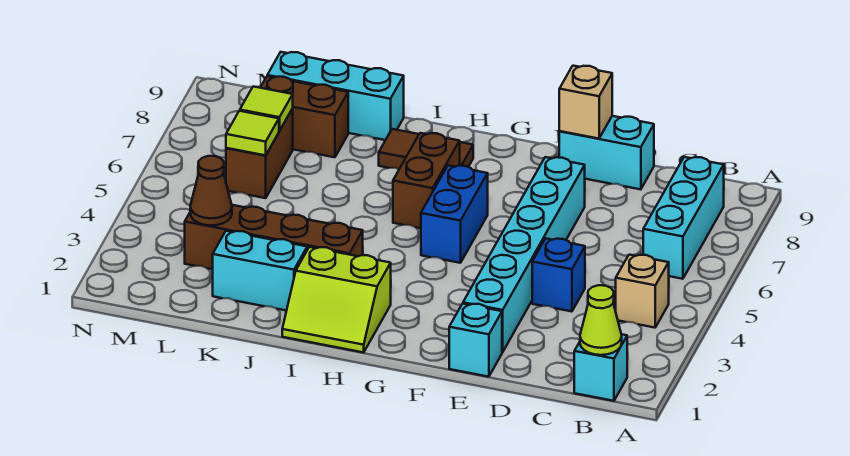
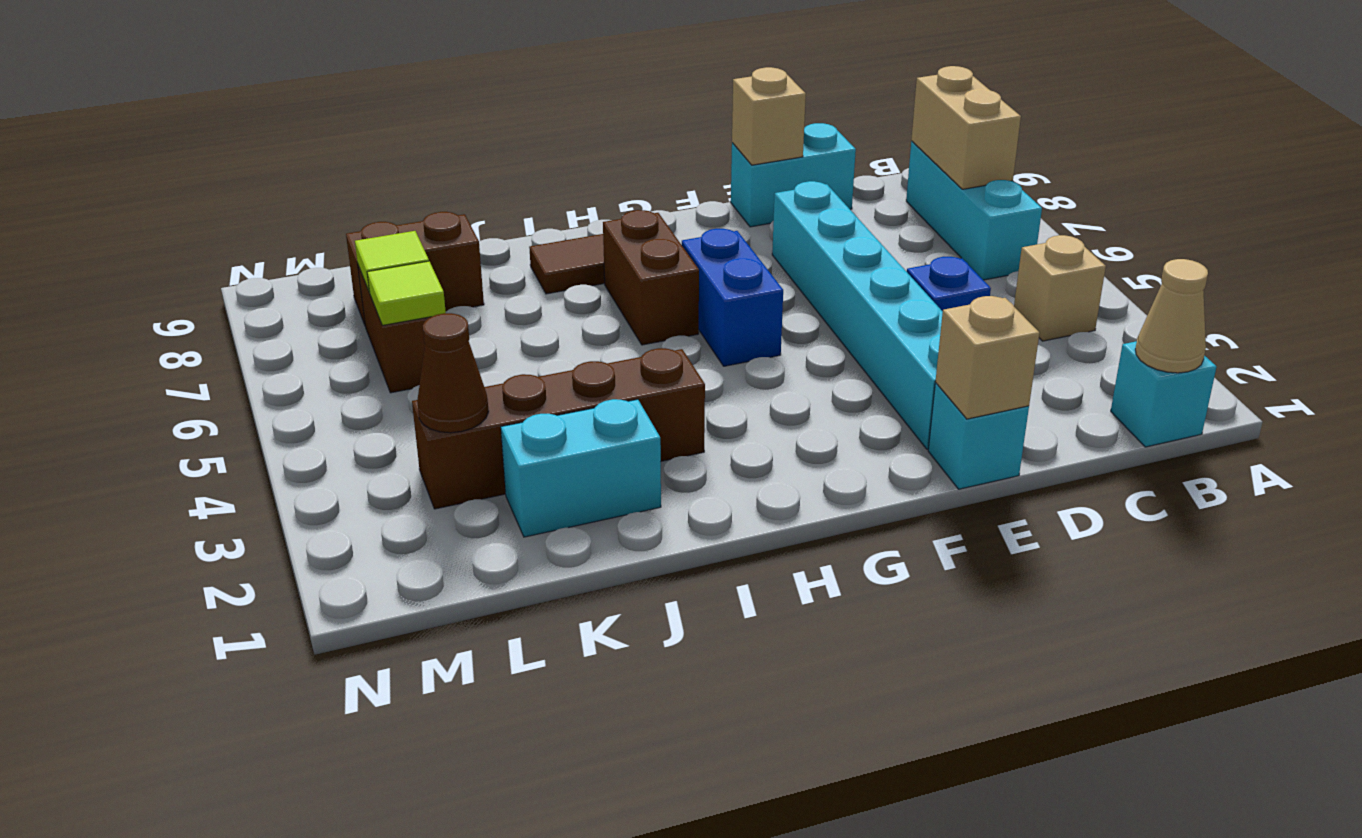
lime 1x1 cone [580,285,622,355] -> tan 1x1 cone [1135,259,1208,373]
none -> tan 1x2 brick [911,66,1021,189]
none -> tan 1x1 brick [935,296,1039,419]
lime 2x2 slope [282,247,391,352] -> none
cyan 1x3 brick [267,52,404,140] -> none

